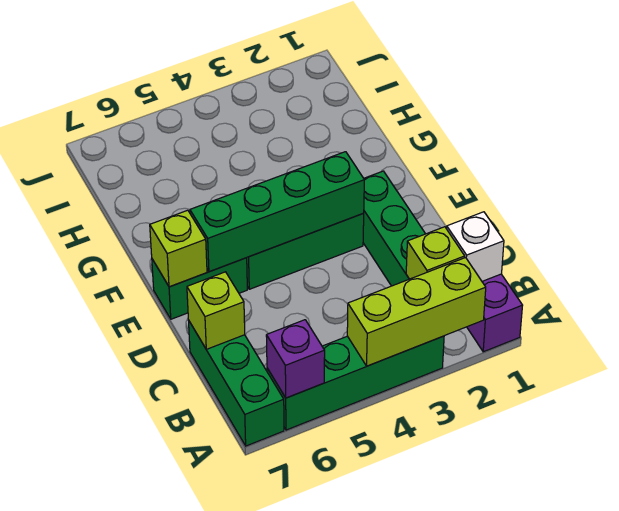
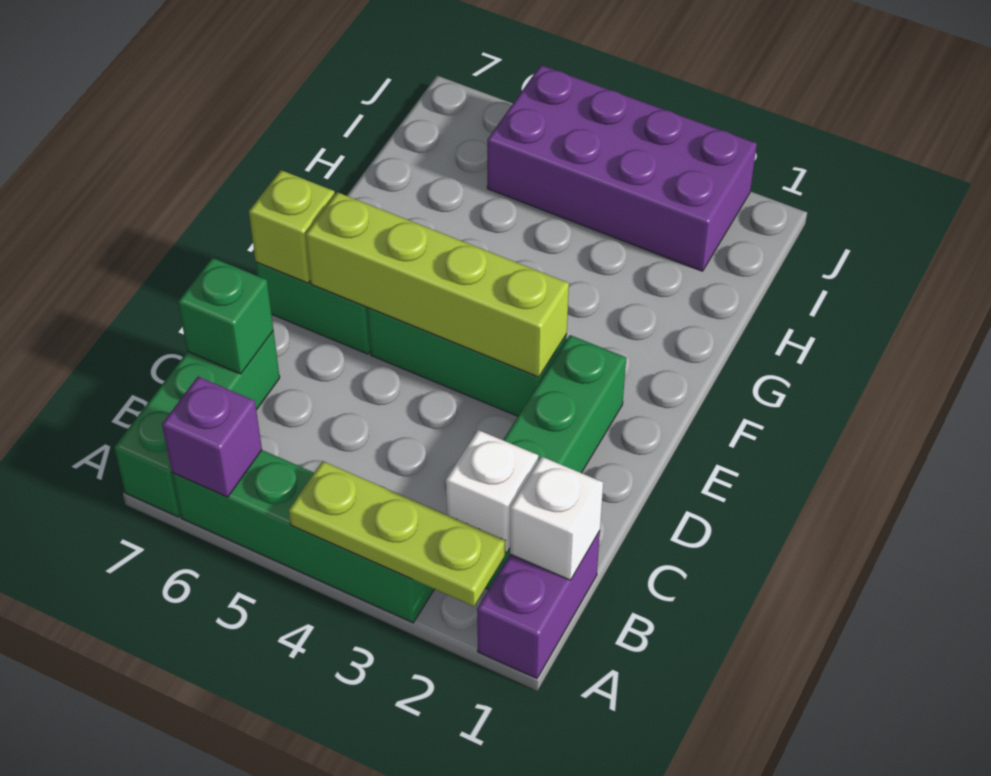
lime 1x3 brick [347,258,486,366] -> lime 1x3 plate [289,461,505,606]
lime 1x1 brick [406,227,465,279] -> white 1x1 brick [446,430,538,553]
lime 1x1 brick [187,272,245,349] -> green 1x1 brick [178,258,273,374]
green 1x4 brick [190,152,364,272] -> lime 1x4 brick [306,192,569,377]
none -> purple 2x4 brick [487,65,757,271]

